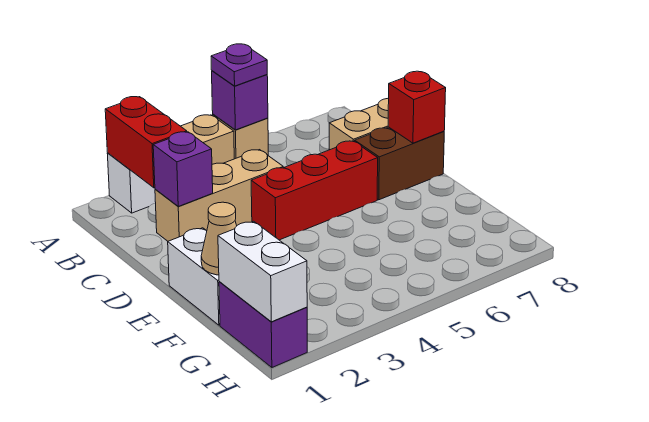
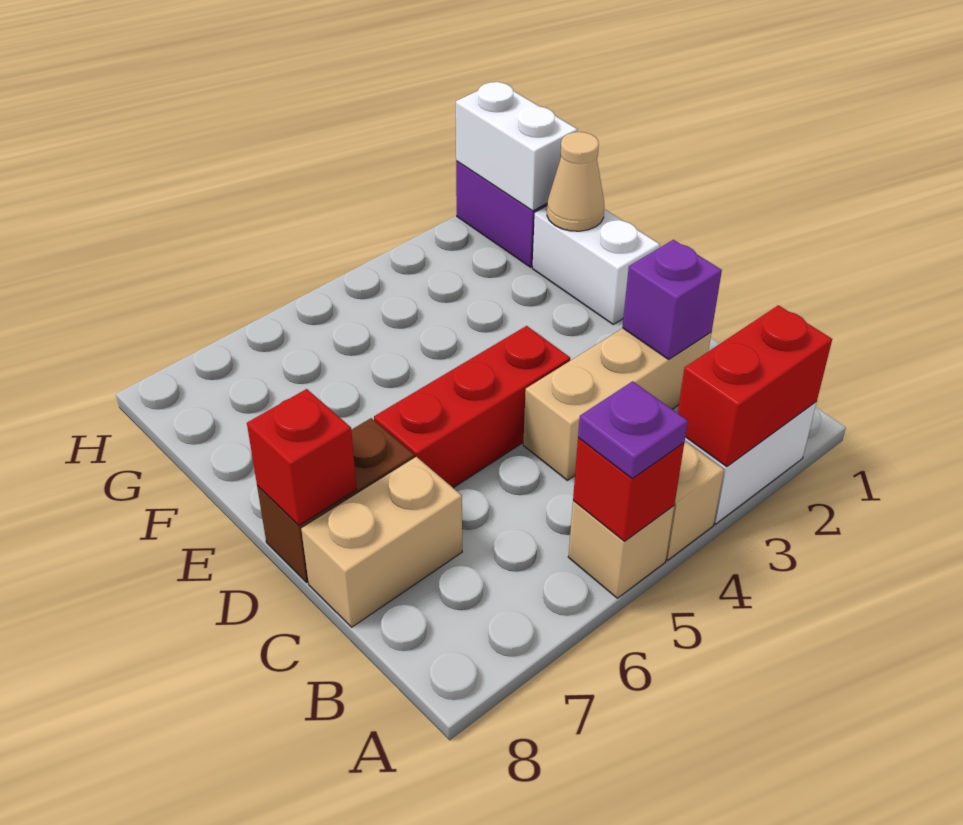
red 1x2 brick [105,97,187,188] -> red 1x2 brick turned to [678,305,832,467]
purple 1x1 brick [212,71,268,130] -> red 1x1 brick [573,438,684,541]

